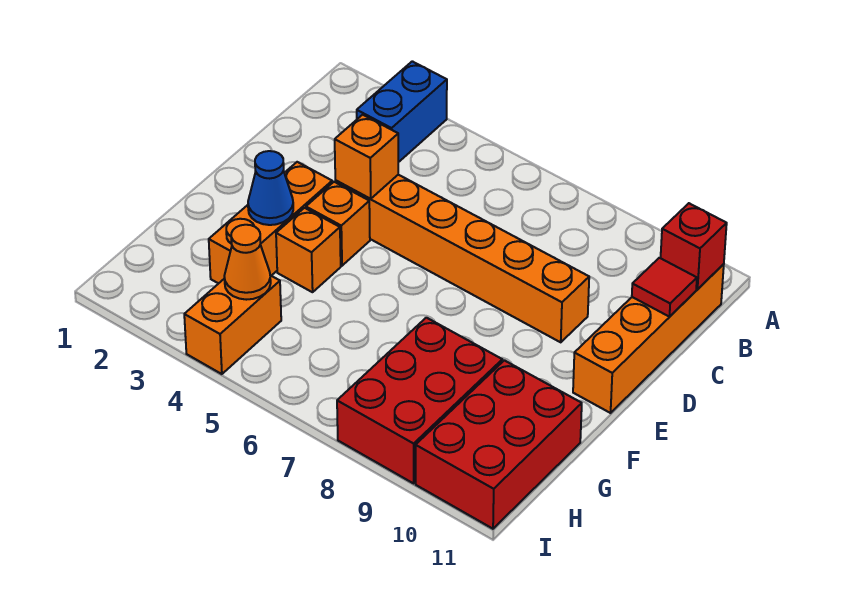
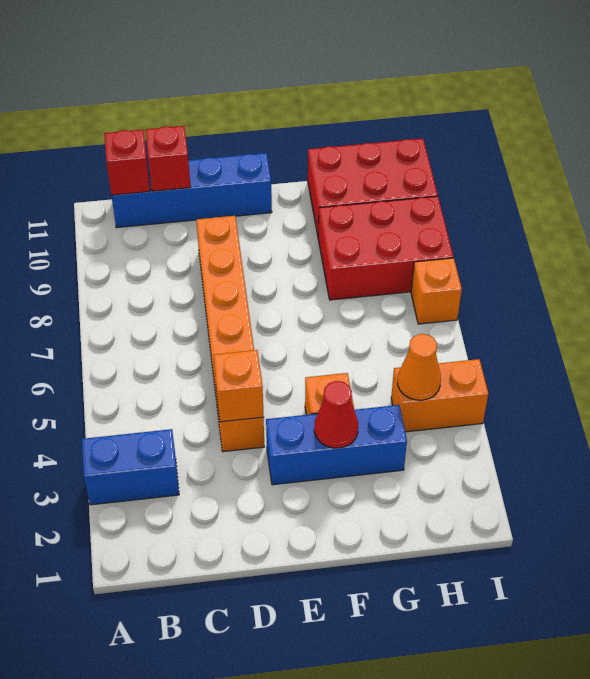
orange 1x4 brick [573,264,724,413] -> blue 1x4 brick [111,153,272,228]
red 1x1 tile [632,258,697,317] -> red 1x1 brick [146,126,191,191]
orange 1x3 brick [209,162,332,284] -> blue 1x3 brick [266,405,407,485]
orange 1x1 brick [306,182,370,266] -> orange 1x1 brick moved to [411,258,462,324]
blue 1x1 cone [248,151,293,225] -> red 1x1 cone [314,381,358,448]

